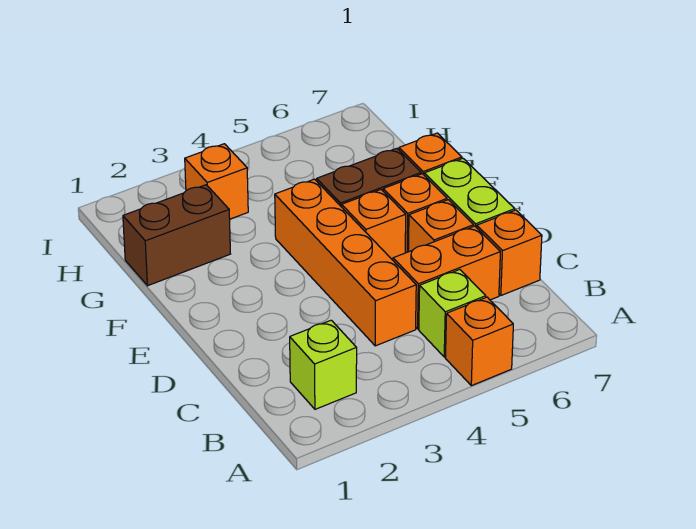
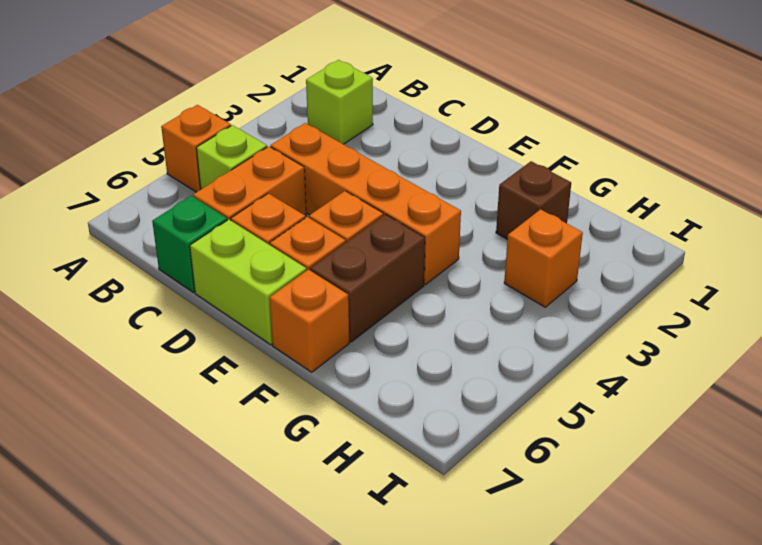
orange 1x1 brick [477,210,542,295] -> green 1x1 brick [152,196,227,293]
brown 1x2 brick [123,185,230,286] -> brown 1x1 brick [496,161,571,239]

